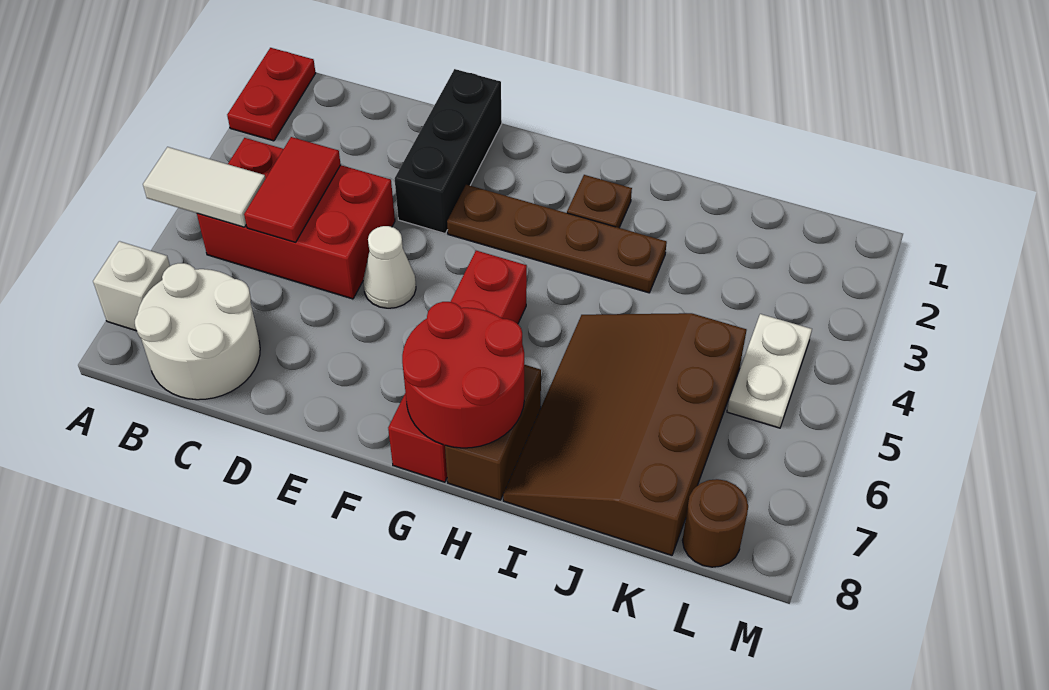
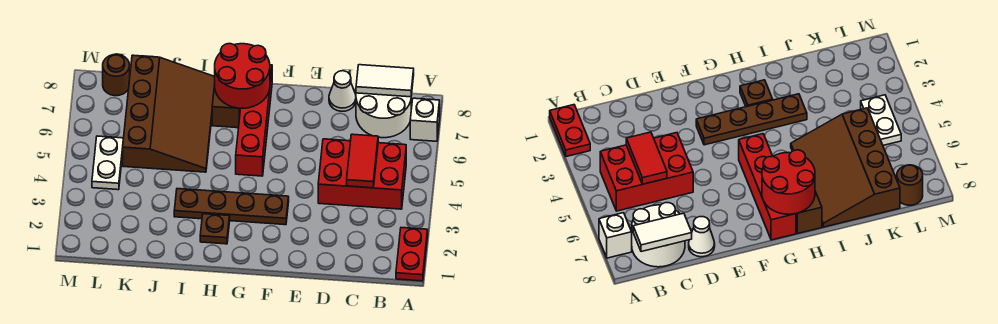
white 1x2 tile [143,147,266,227] -> white 1x2 tile moved to [356,65,414,97]
black 1x3 brick [395,69,502,233] -> none
white 1x1 cone [363,226,416,308] -> white 1x1 cone moved to [329,71,356,111]

